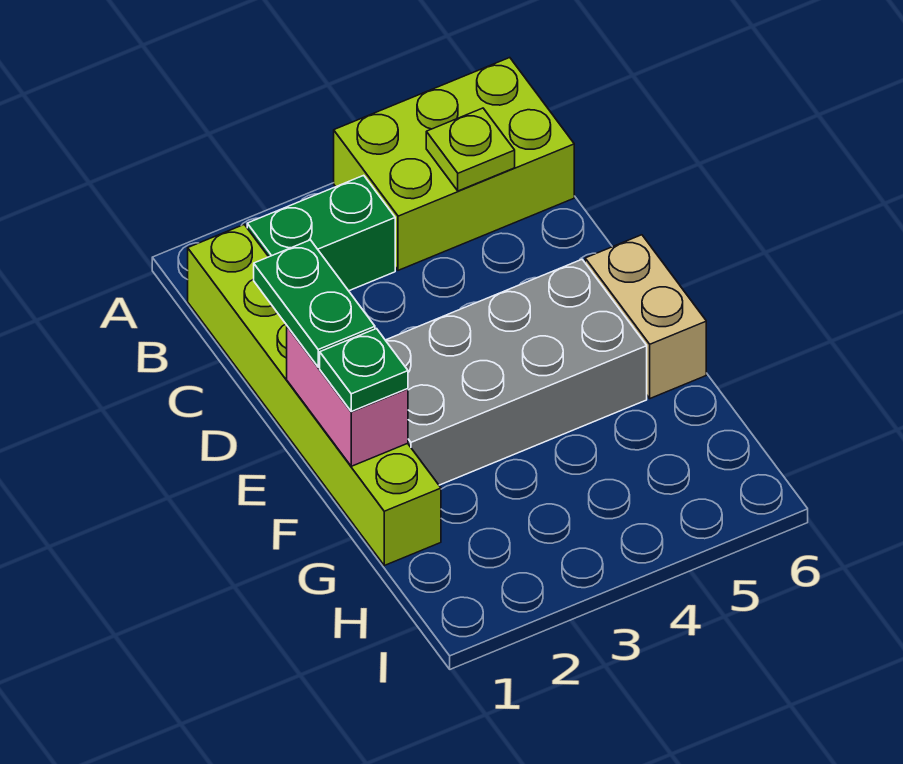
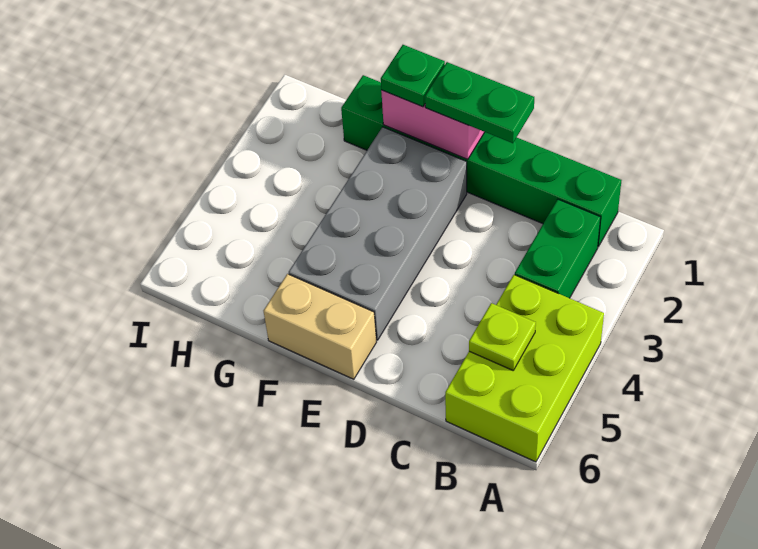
lime 1x6 brick [188,225,441,565] -> green 1x6 brick [341,75,621,247]

